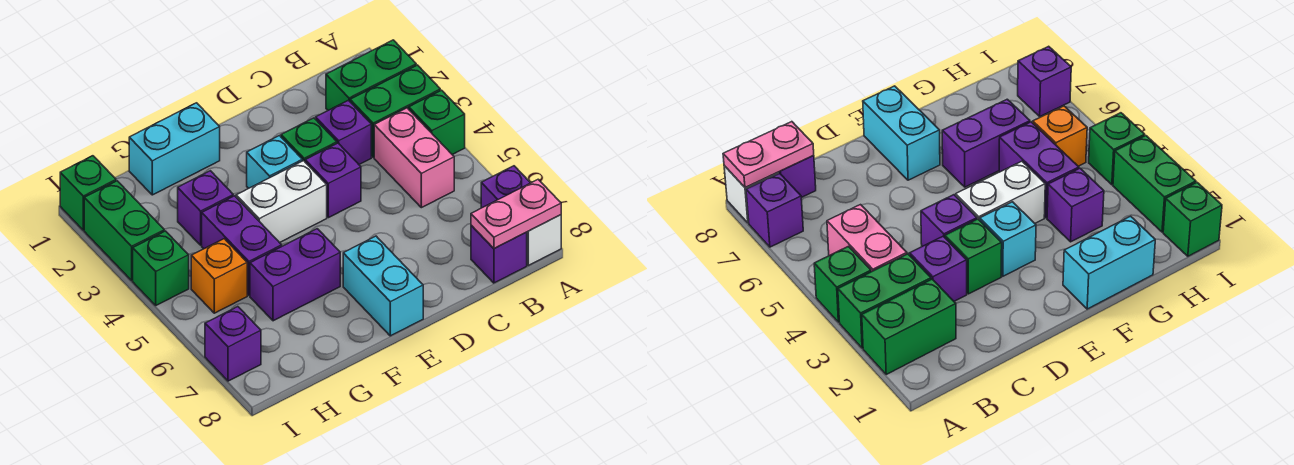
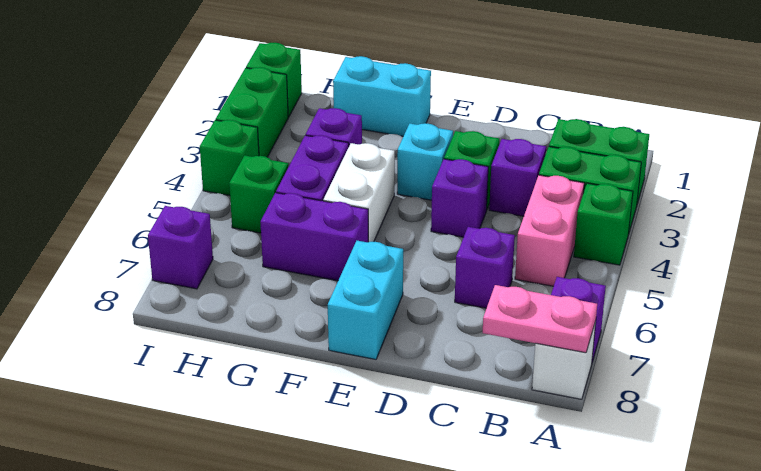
purple 1x1 brick [471,225,527,283] -> purple 1x1 brick moved to [455,227,515,308]
white 1x2 brick [236,161,327,243] -> white 1x2 brick turned to [323,143,395,242]
orange 1x1 brick [191,239,247,313] -> green 1x1 brick [229,155,288,233]

